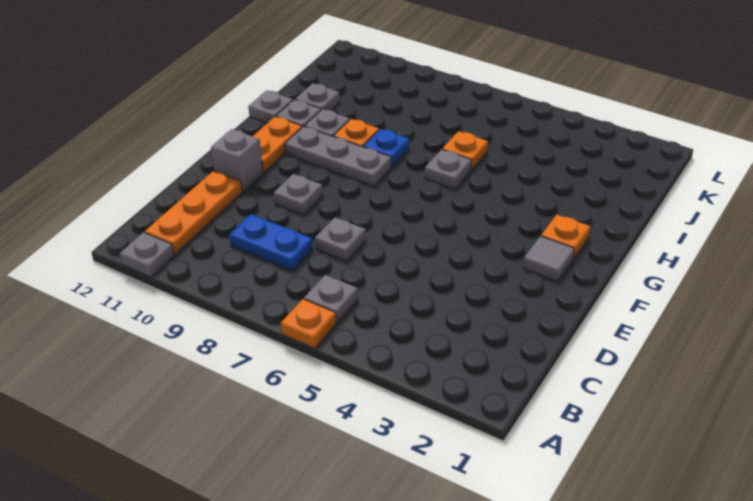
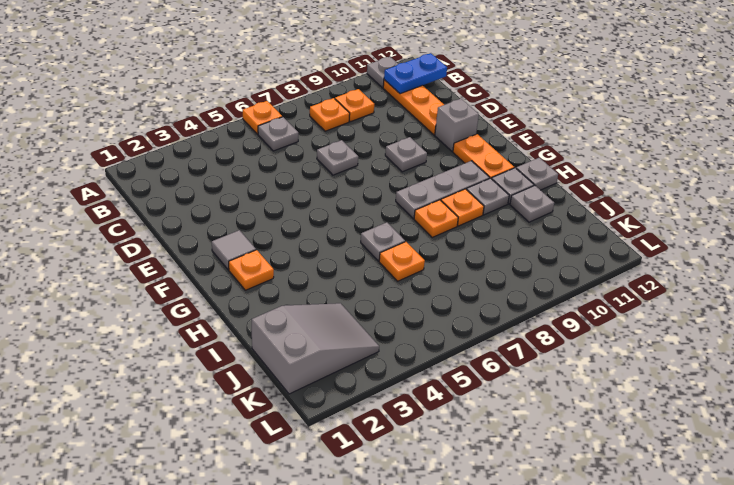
none -> orange 1x1 plate [310,98,350,131]
none -> orange 1x1 plate [335,89,374,122]
blue 1x2 plate [229,214,313,271] -> blue 1x2 plate moved to [384,53,447,94]
blue 1x1 plate [363,129,409,167] -> orange 1x1 plate [414,200,458,237]
none -> grey 2x3 slope [252,303,379,394]

